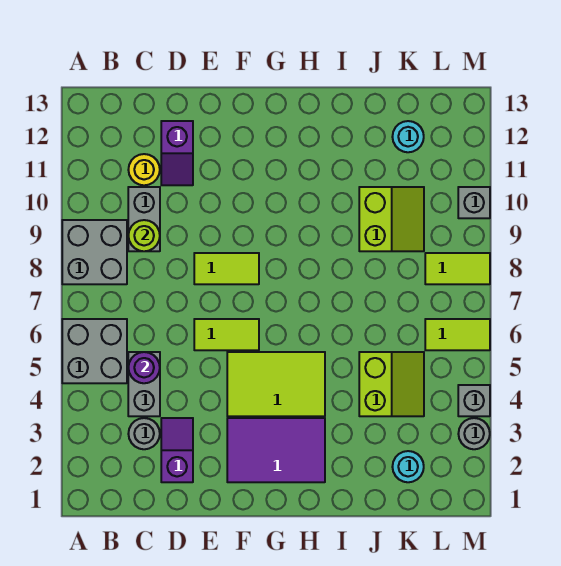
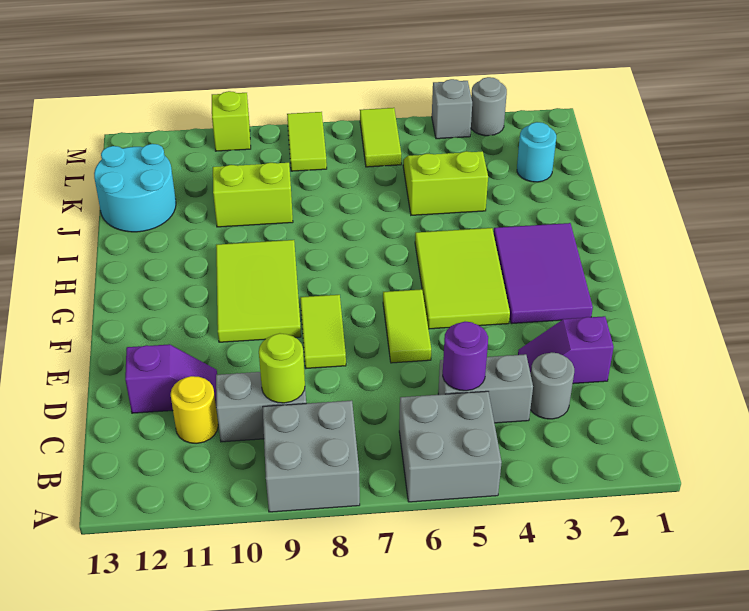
none -> lime 2x3 tile [216,240,301,342]
cyan 1x1 round brick [392,121,424,152] -> cyan 2x2 round brick [94,144,176,232]
grey 1x1 brick [458,187,490,218] -> lime 1x1 brick [212,91,251,151]

